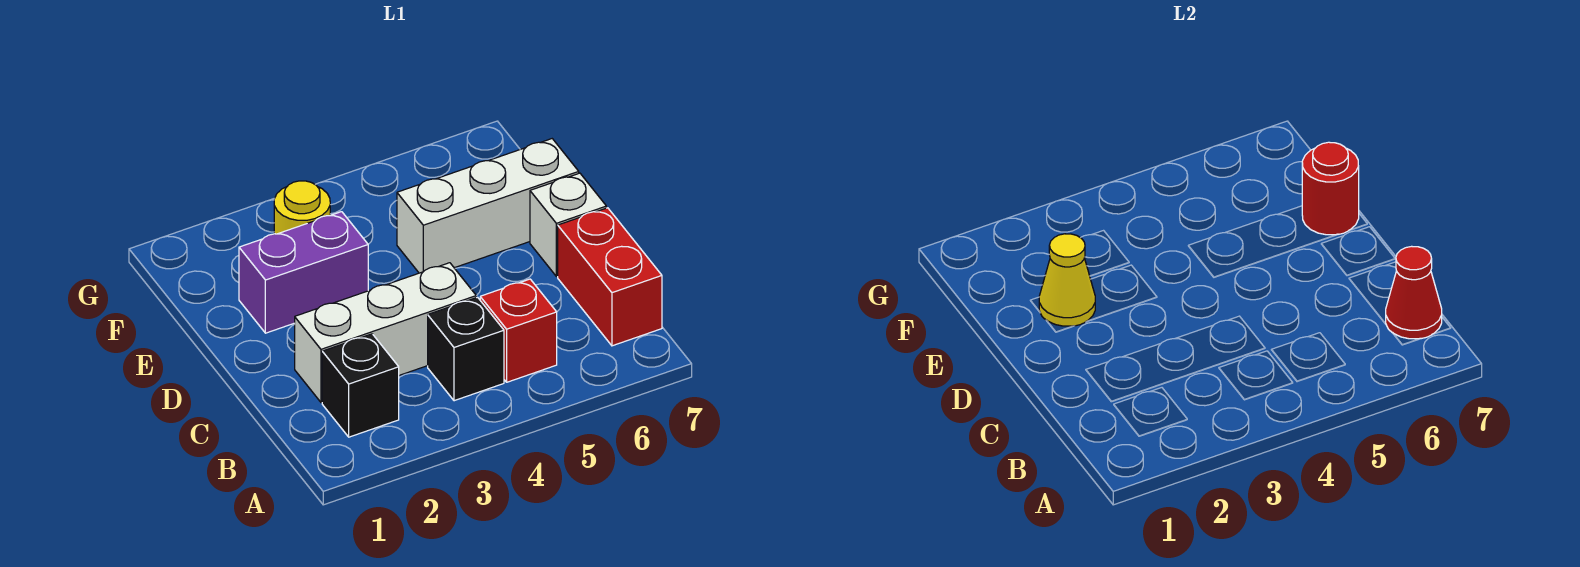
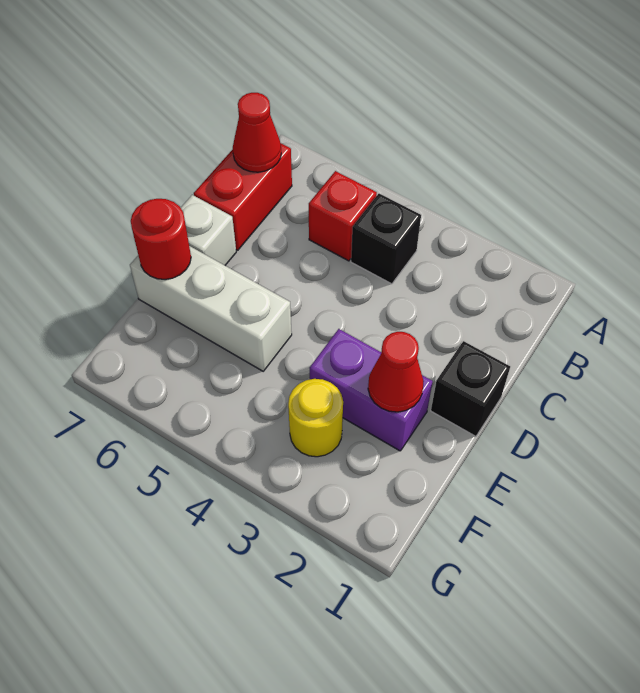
black 1x1 brick [322,334,399,437] -> black 1x1 brick moved to [431,341,510,436]
white 1x3 brick [295,263,476,402] -> none
yellow 1x1 cone [1039,234,1095,326] -> red 1x1 cone [368,332,424,412]

